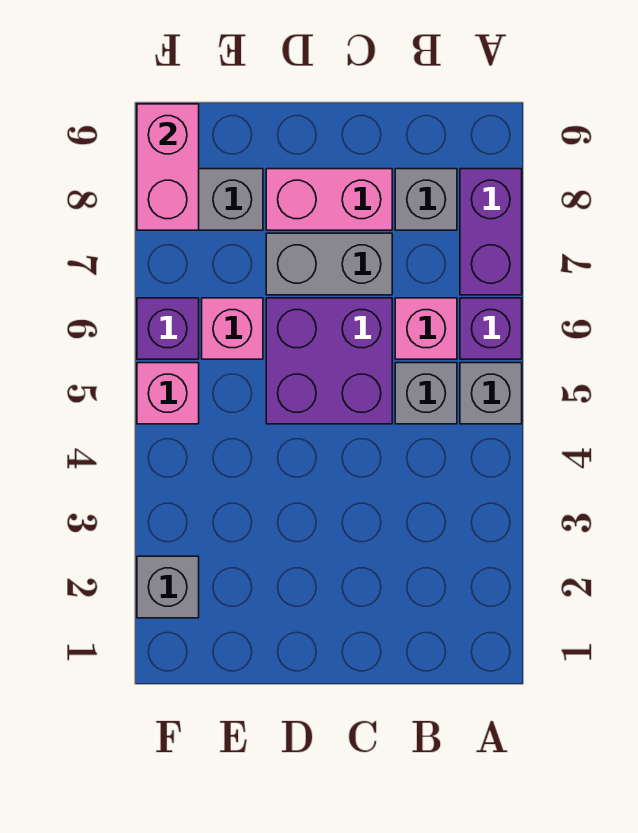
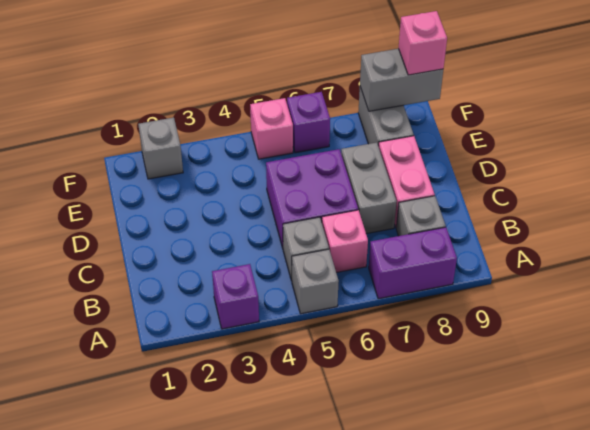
purple 1x1 brick [460,298,522,359] -> purple 1x1 brick moved to [212,264,259,329]
pink 1x1 brick [202,298,263,359] -> pink 1x1 brick moved to [398,11,447,75]
pink 1x2 brick [137,104,199,230] -> grey 1x2 brick [360,49,443,111]

